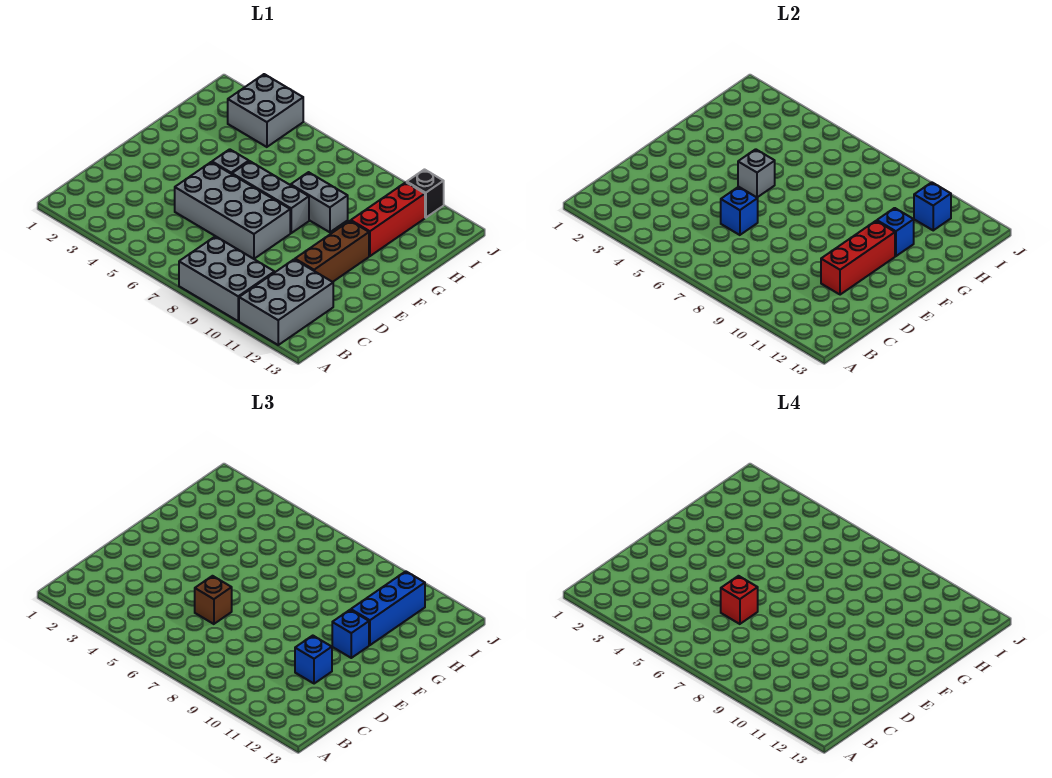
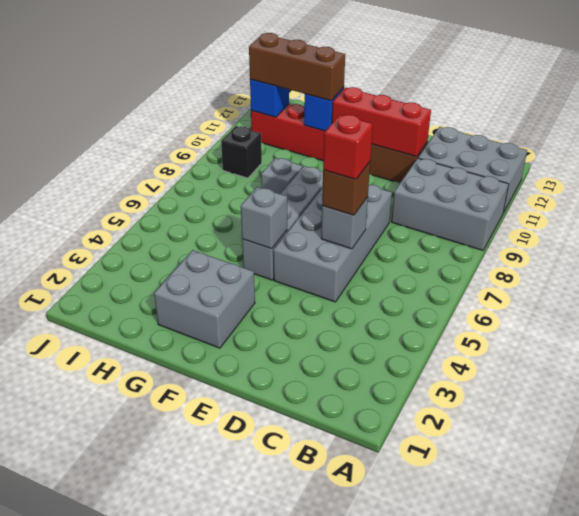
grey 2x3 brick [179,236,275,321] -> grey 2x3 brick turned to [391,158,509,250]
blue 1x1 brick [721,187,758,235] -> grey 1x1 brick [321,197,368,249]
blue 1x1 brick [295,636,332,684] -> none
blue 1x1 brick [332,610,369,658] -> none
grey 1x2 brick [291,172,348,232] -> grey 1x1 brick [261,158,303,194]
blue 1x3 brick [351,571,425,645] -> brown 1x3 brick [249,33,345,101]
grey 2x2 brick [228,74,303,147] -> grey 2x2 brick moved to [154,250,255,348]
black 1x1 brick [407,170,444,218] -> black 1x1 brick moved to [221,126,262,178]

